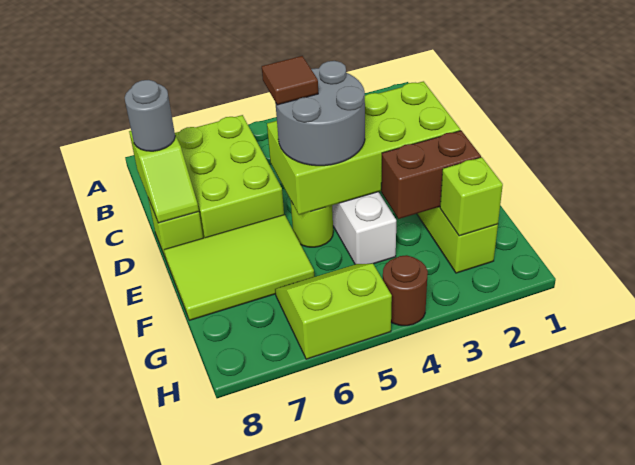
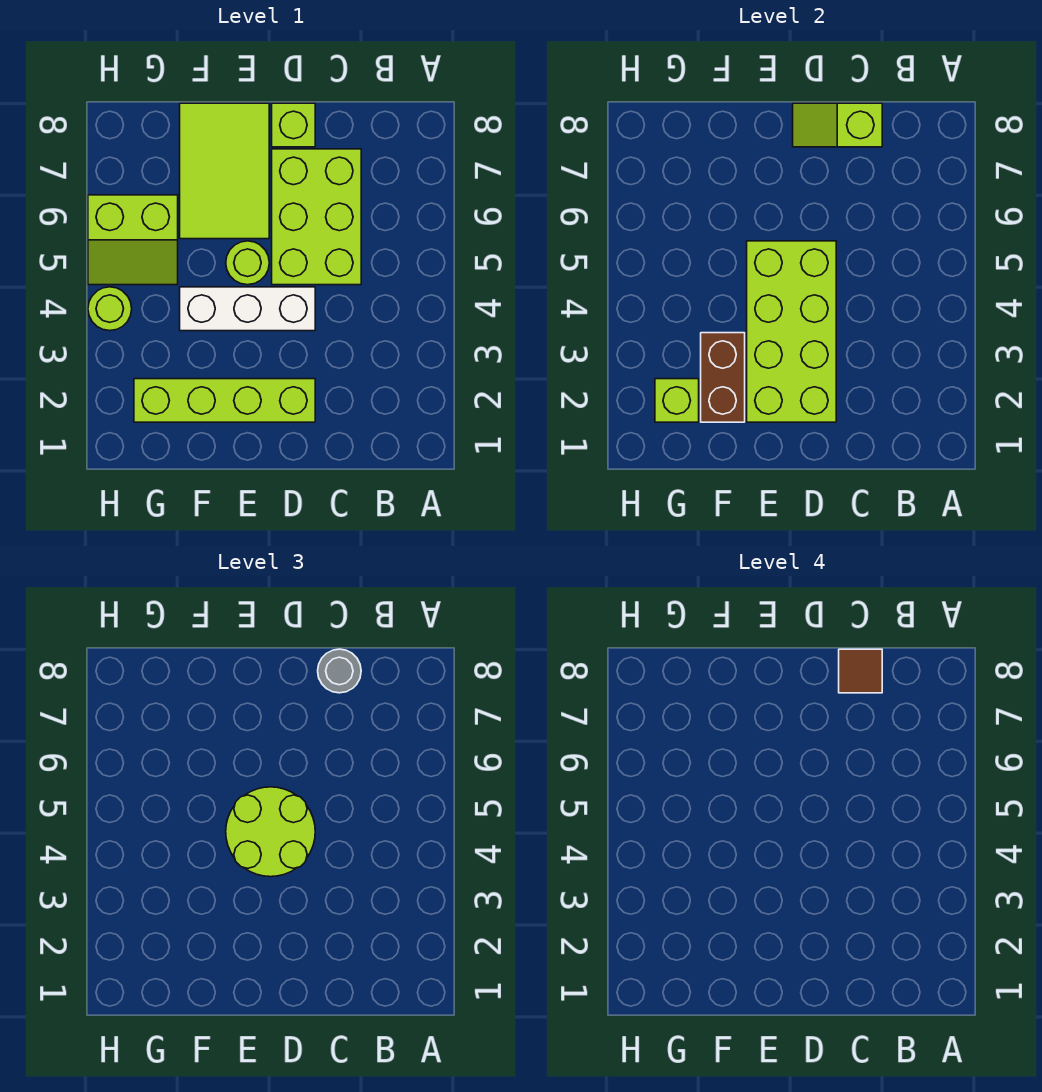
lime 2x3 brick [175,115,284,238] -> lime 2x3 brick turned to [272,149,361,285]
grey 2x2 round brick [275,61,365,166] -> lime 2x2 round brick [226,787,315,877]
brown 1x1 tile [262,56,318,105] -> brown 1x1 tile moved to [839,649,882,693]
lime 2x2 slope [275,264,392,359] -> lime 2x2 slope turned to [88,195,178,285]
brown 1x1 round brick [383,255,428,326] -> lime 1x1 round brick [88,287,132,331]

